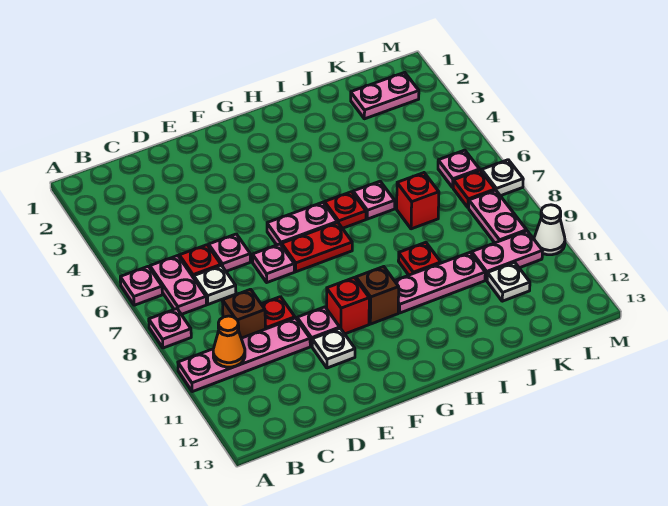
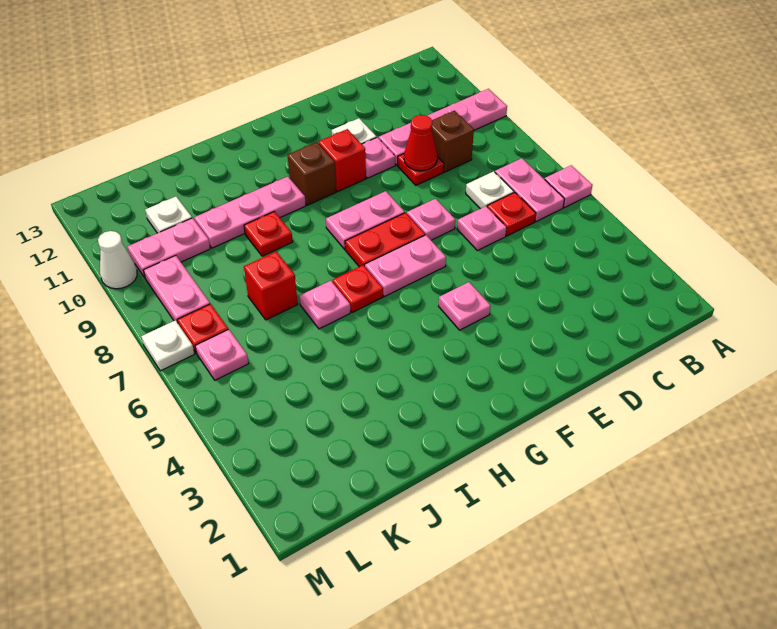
pink 1x1 plate [149,309,191,348] -> pink 1x1 plate moved to [439,282,491,330]
orange 1x1 cone [213,316,245,367] -> none
none -> red 1x1 cone [404,115,437,171]
pink 1x2 plate [351,72,419,119] -> pink 1x2 plate moved to [326,191,405,249]

